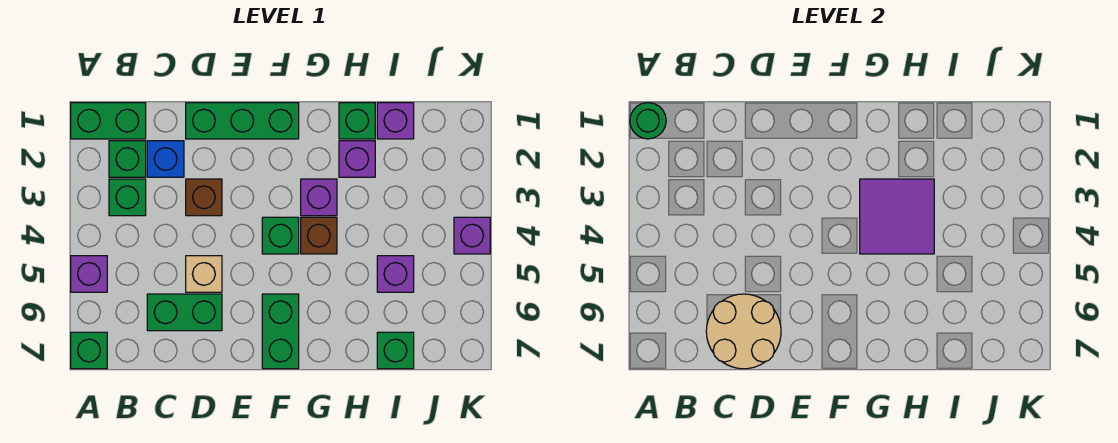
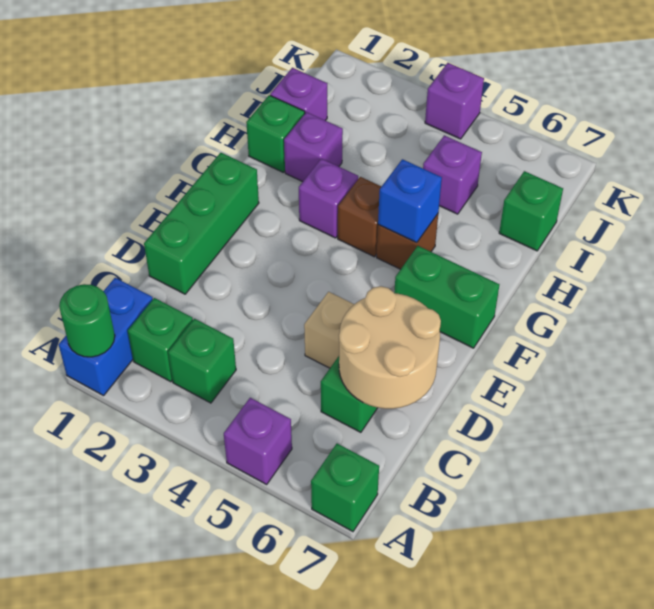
green 1x2 brick [71,103,146,139] -> blue 1x2 brick [59,278,153,396]
blue 1x1 brick [147,141,184,177] -> blue 1x1 brick moved to [378,159,442,243]
brown 1x1 brick [186,179,222,216] -> brown 1x1 brick moved to [377,214,438,269]
green 1x1 brick [262,217,299,254] -> none
purple 2x2 tile [860,179,934,254] -> none

